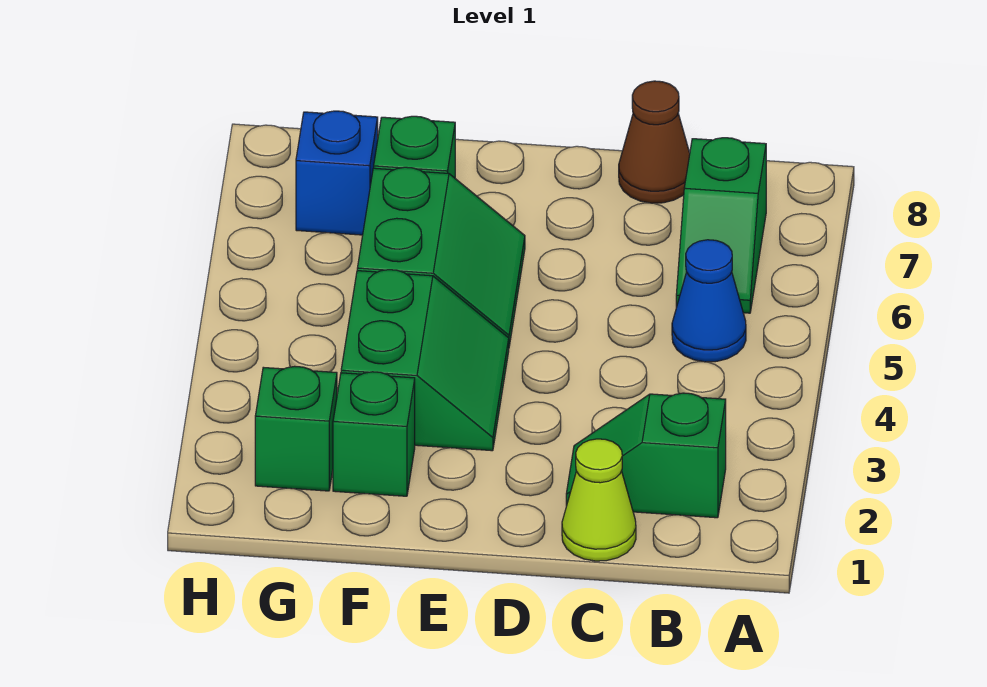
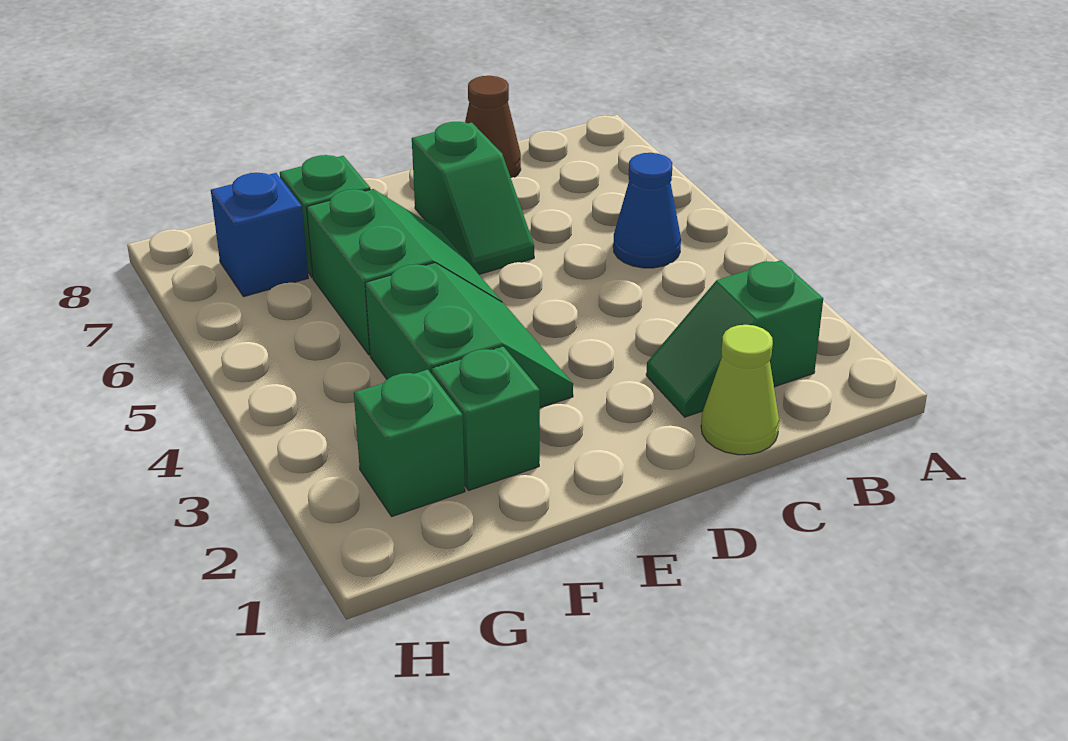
green 1x2 slope [676,138,766,313] -> green 1x2 slope moved to [412,122,534,274]

